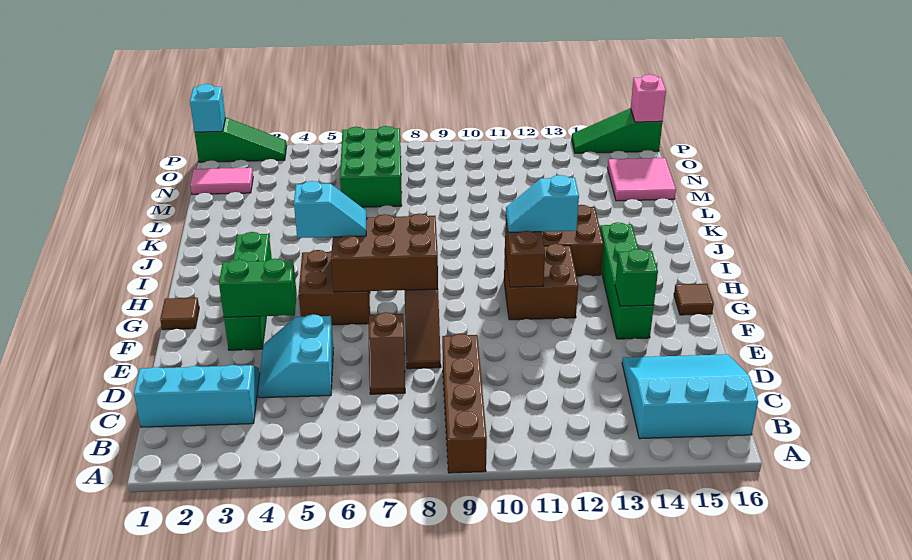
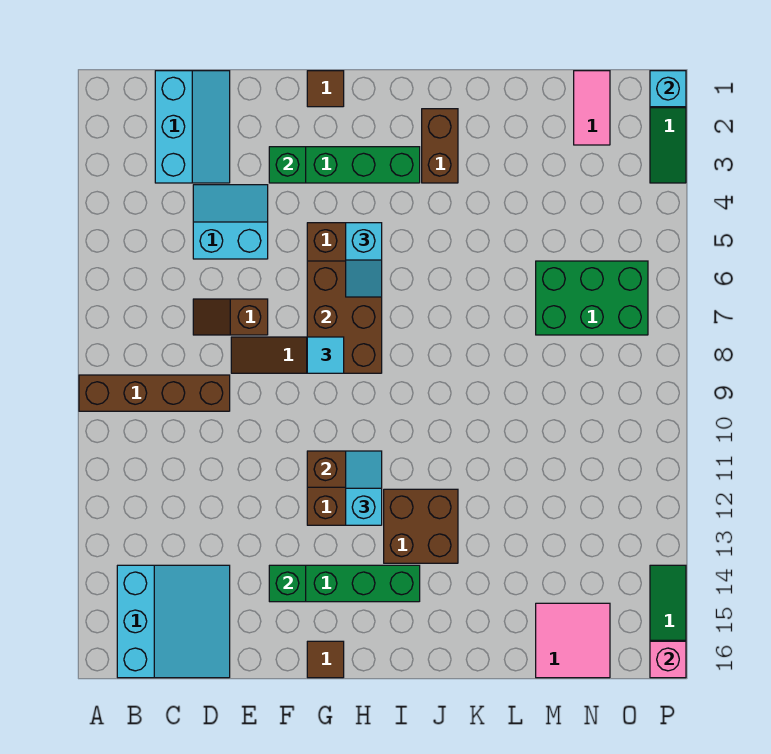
green 1x2 brick [219,259,297,317] -> green 1x1 brick [269,147,306,183]
none -> cyan 1x1 tile [307,337,344,373]
none -> brown 1x2 brick [422,109,458,183]

